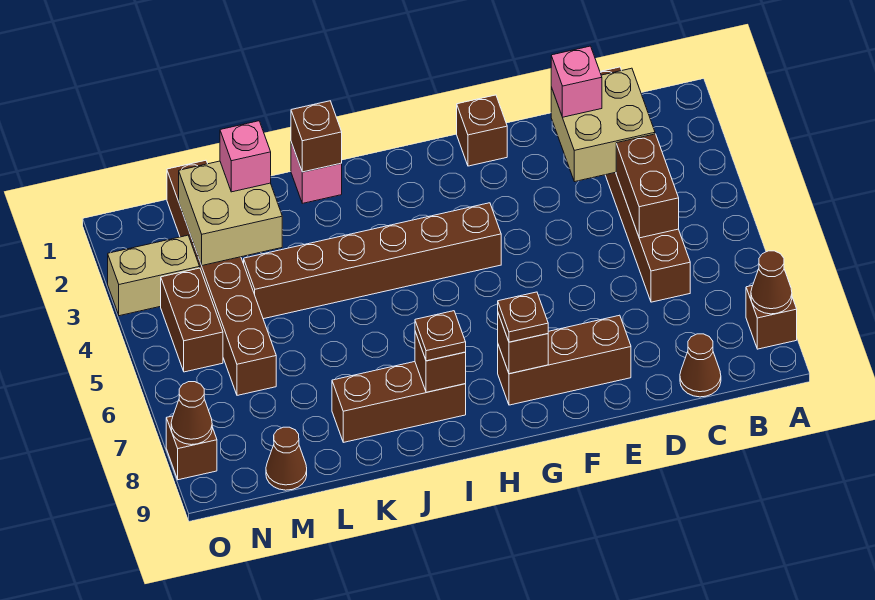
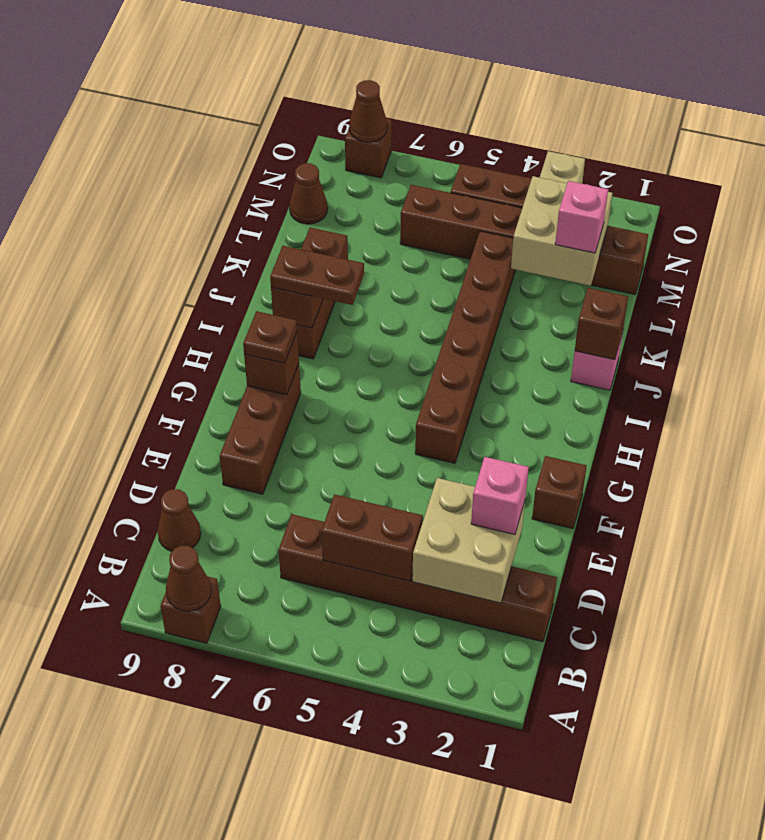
brown 1x1 plate [415,311,466,361] -> brown 1x2 plate [270,246,364,305]

